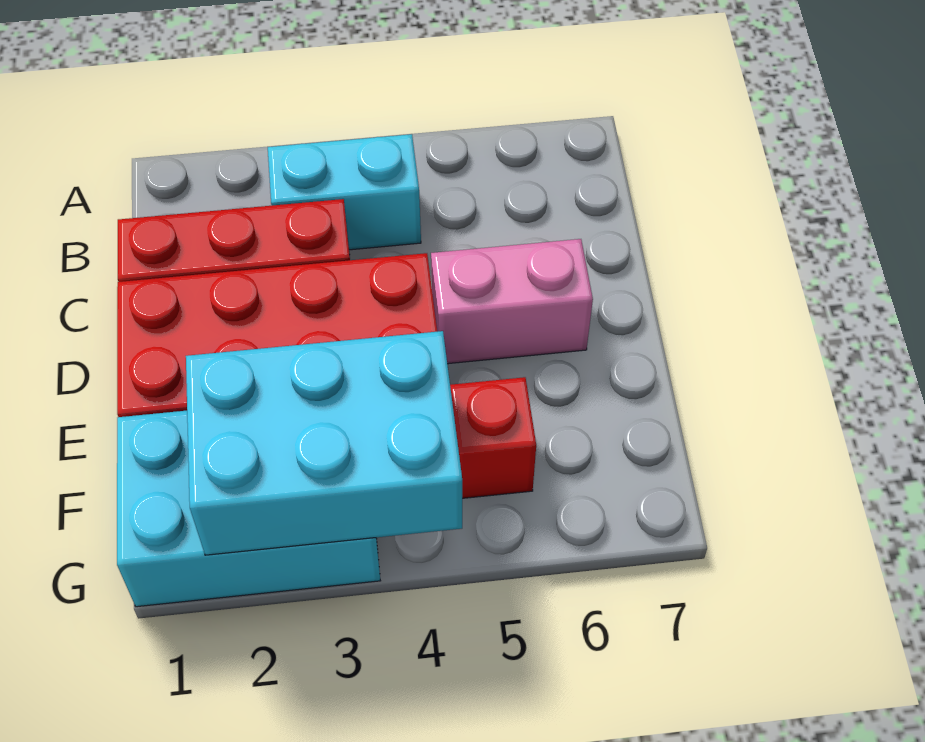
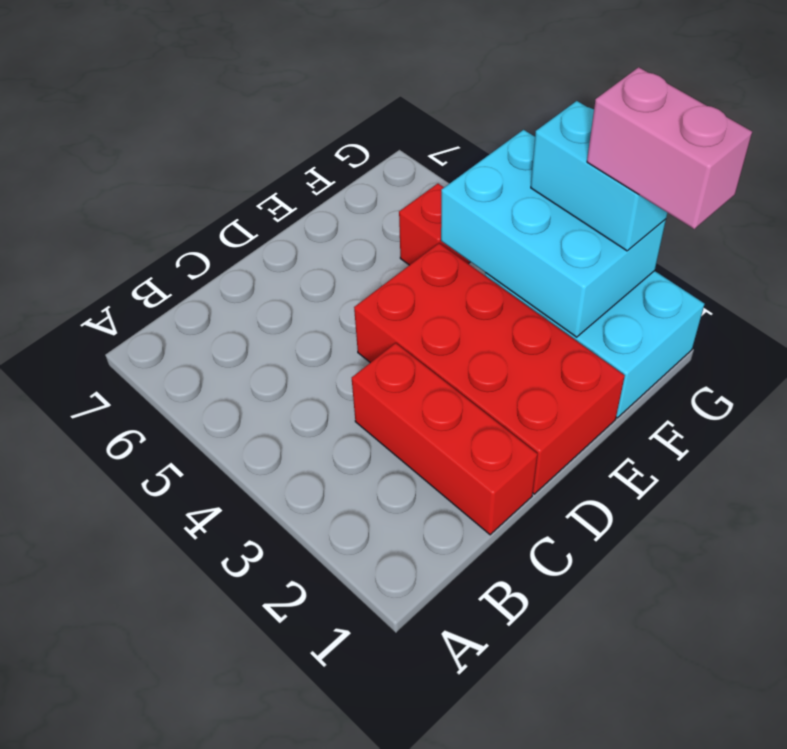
cyan 1x2 brick [268,134,421,250] -> cyan 1x2 brick moved to [531,101,667,251]
pink 1x2 brick [431,239,593,364] -> pink 1x2 brick moved to [587,67,752,229]

